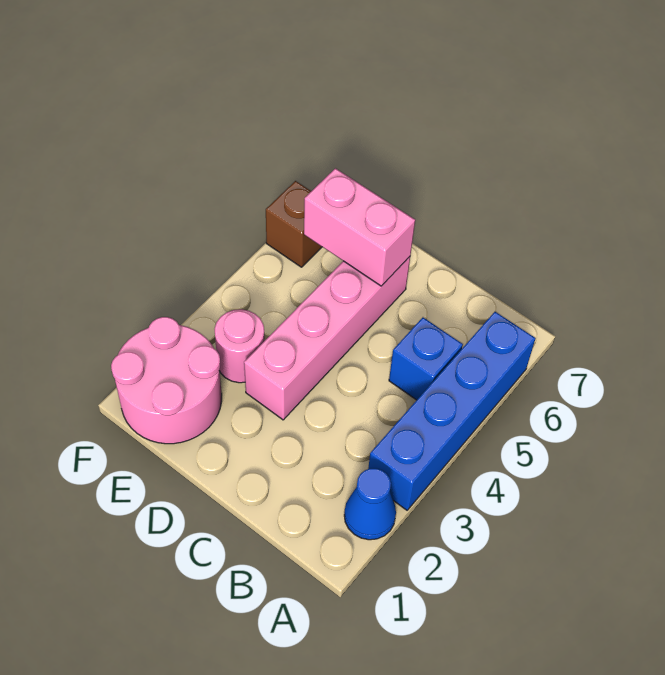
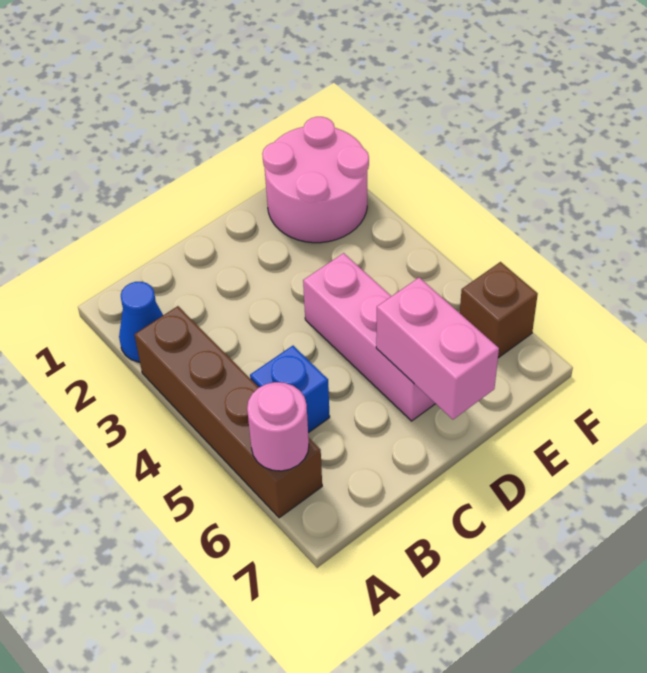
blue 1x4 brick [368,312,536,510] -> brown 1x4 brick [134,306,322,518]
pink 1x4 brick [244,257,410,420] -> pink 1x3 brick [303,253,435,421]
pink 1x2 brick [304,168,415,286] -> pink 1x2 brick turned to [376,278,499,419]
pink 1x1 round brick [215,309,265,383] -> pink 1x1 round brick moved to [247,382,309,471]

